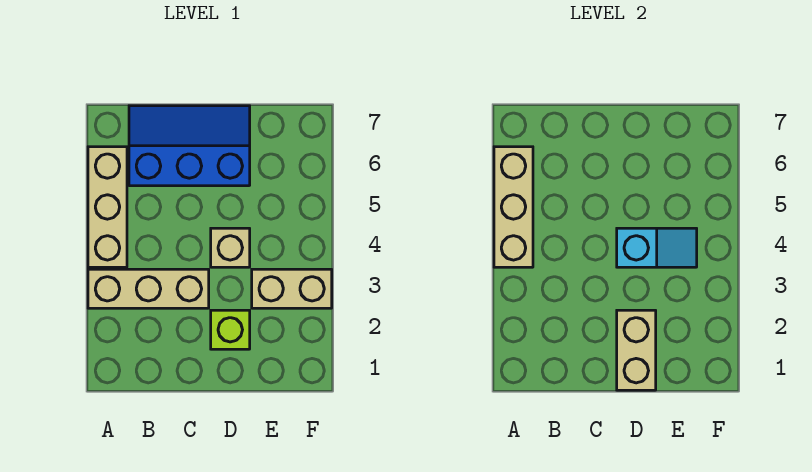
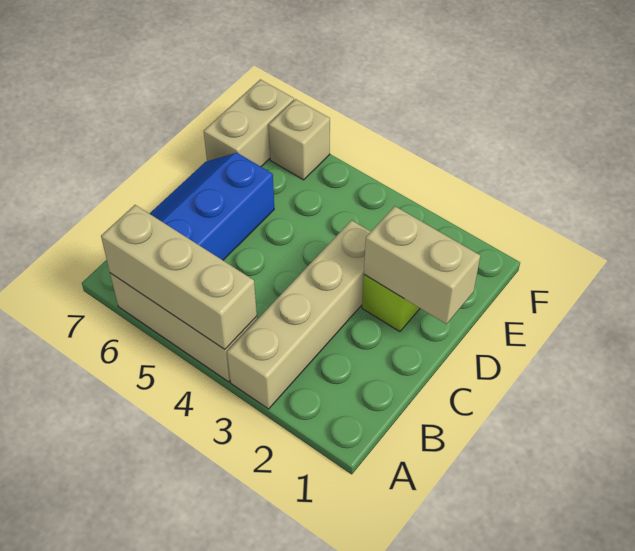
tan 1x3 brick [88,269,209,308] -> tan 1x4 brick [227,220,371,409]
tan 1x1 brick [211,228,250,267] -> tan 1x1 brick moved to [269,99,330,180]
cyan 1x2 slope [617,228,697,267] -> none
tan 1x2 brick [252,269,332,308] -> tan 1x2 brick moved to [204,79,294,166]

